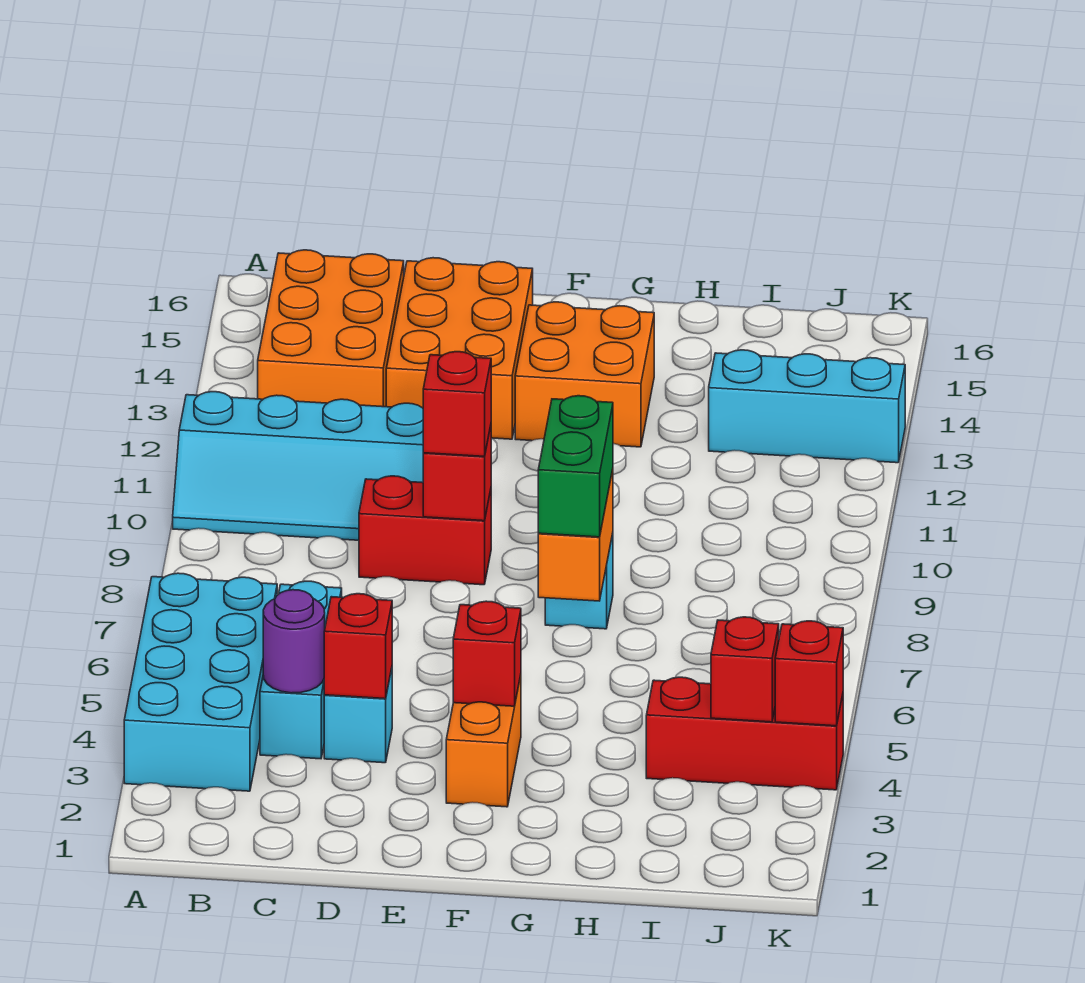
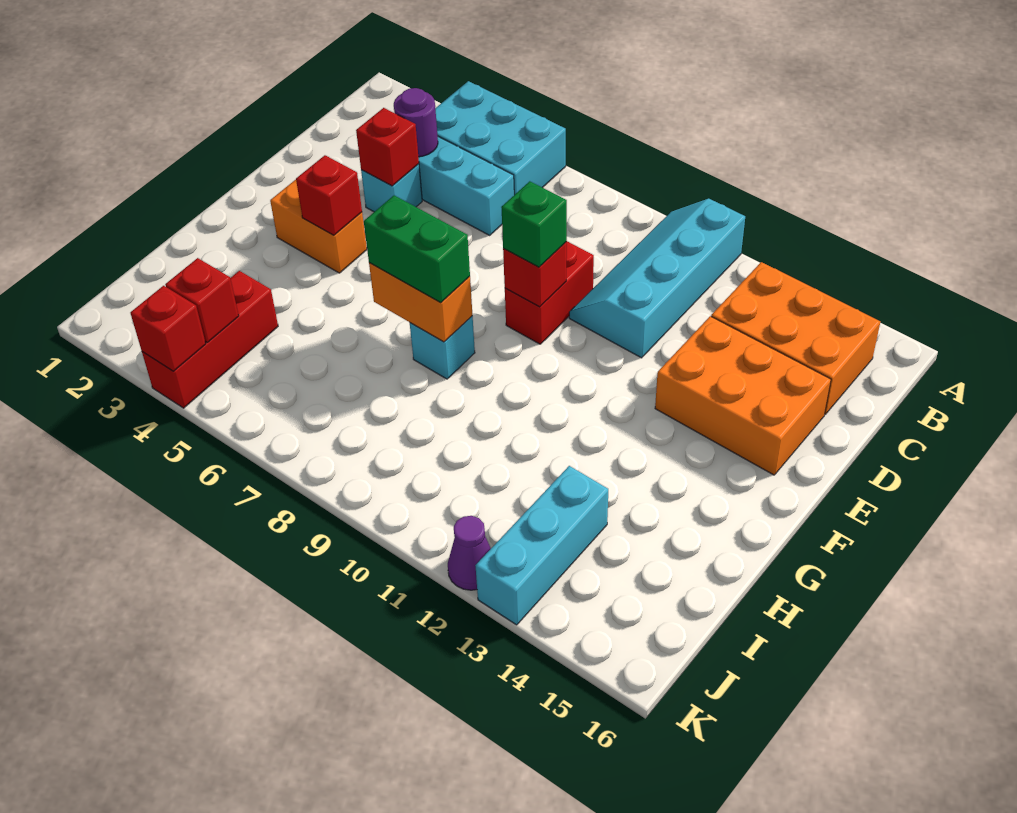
cyan 2x4 brick [124,573,277,791] -> cyan 2x3 brick [435,81,566,195]
red 1x1 brick [423,352,491,456] -> green 1x1 brick [501,181,567,267]
orange 2x2 brick [515,302,654,447] -> none
none -> purple 1x1 cone [448,516,491,590]

